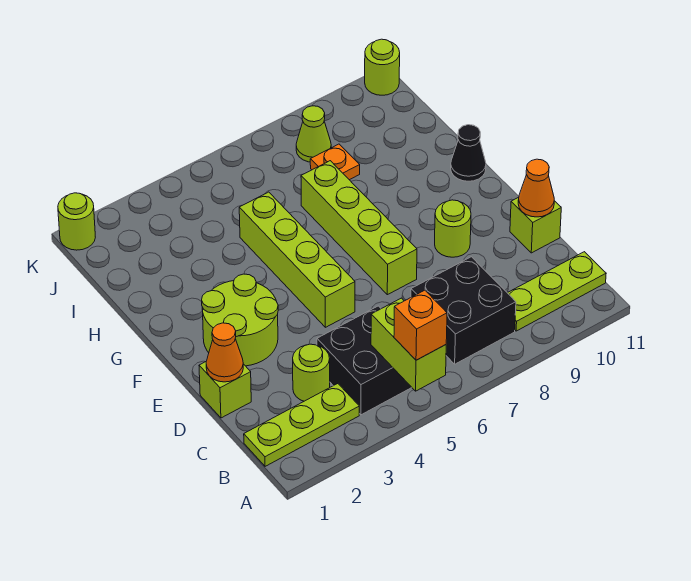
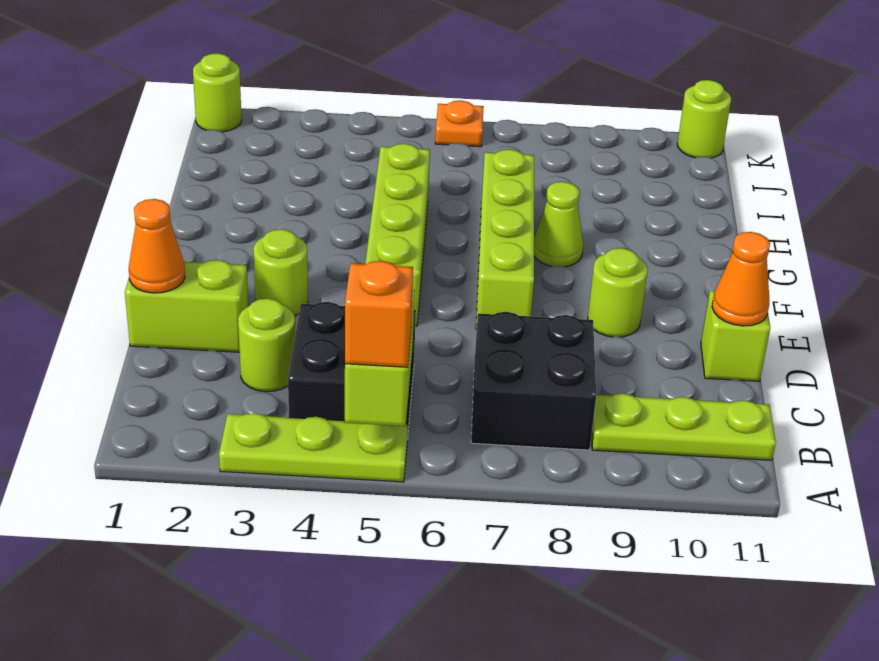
lime 1x3 plate [244,384,359,466] -> lime 1x3 plate moved to [219,413,408,482]
lime 1x1 brick [199,362,251,418] -> lime 1x2 brick [125,260,248,352]
lime 2x2 round brick [202,274,278,366] -> lime 1x1 round brick [253,229,308,316]
black 1x1 cone [451,125,486,181] -> none
orange 1x1 plate [310,144,360,180] -> orange 1x1 plate moved to [435,101,484,147]
lime 1x1 cone [296,106,331,162] -> lime 1x1 cone moved to [534,182,583,267]

